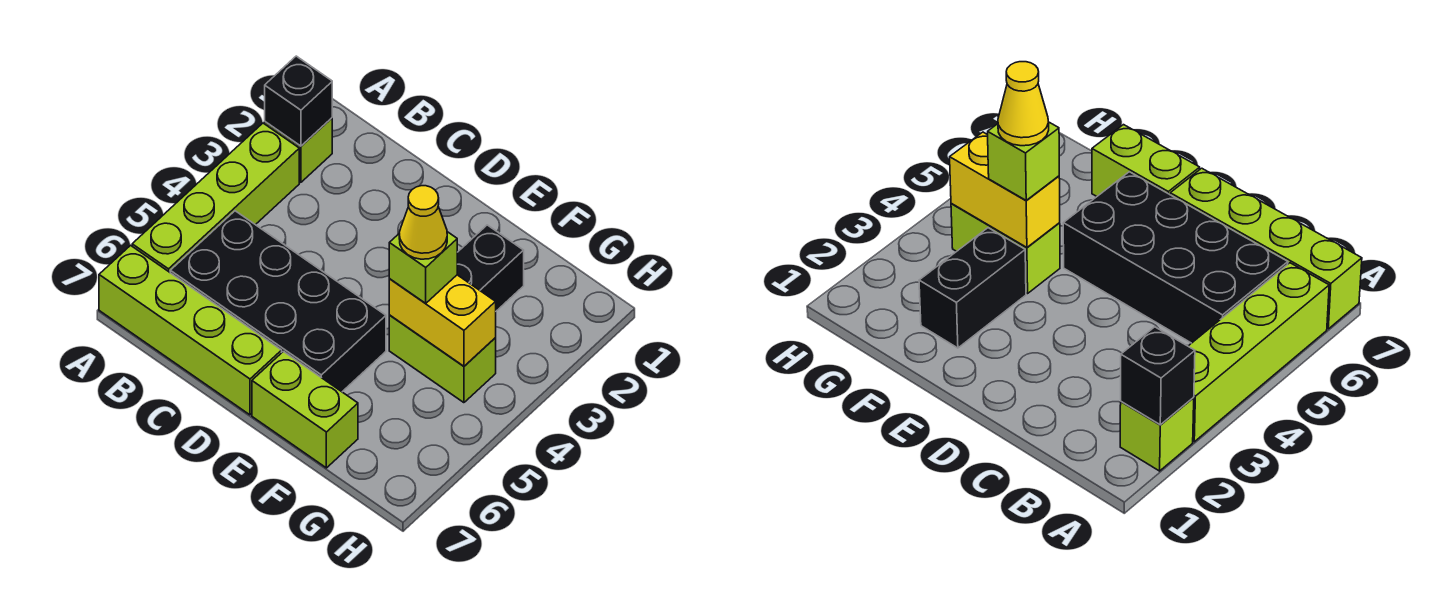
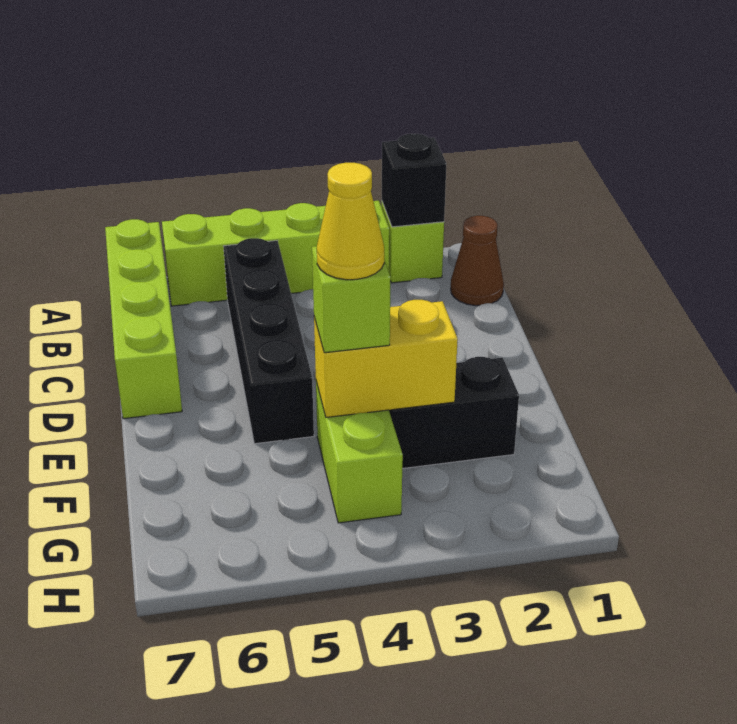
none -> brown 1x1 cone [451,216,504,306]
black 2x4 brick [170,211,386,392] -> black 1x4 brick [224,238,314,444]
lime 1x2 brick [252,352,358,468] -> none
yellow 1x2 brick [389,275,496,366] -> yellow 1x2 brick turned to [314,300,458,417]

